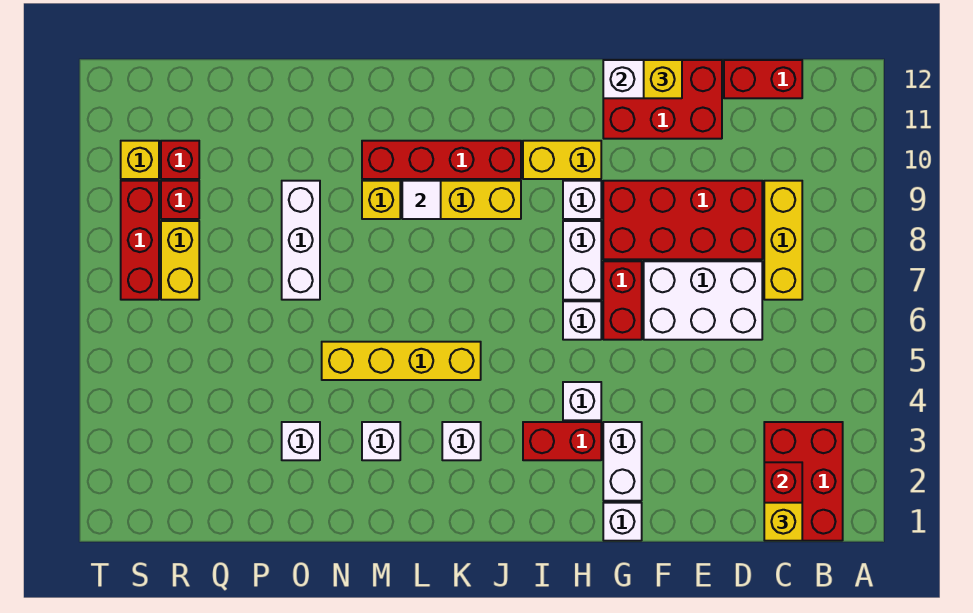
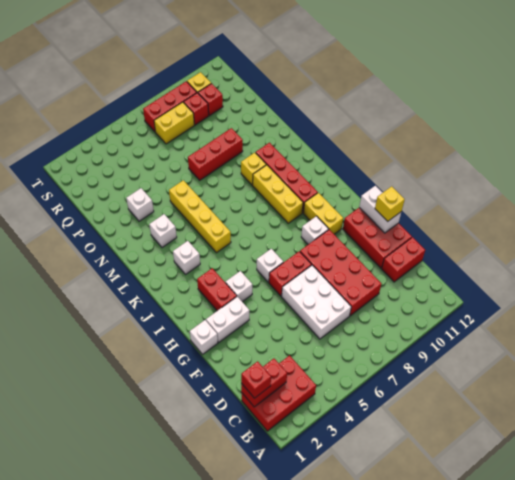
yellow 1x1 brick [764,503,802,541] -> red 1x1 brick [241,361,271,398]
yellow 1x3 brick [764,181,802,300] -> none
red 1x2 brick [724,60,802,98] -> red 1x2 brick turned to [382,237,425,282]
white 1x2 brick [563,221,601,300] -> none
white 1x1 tile [402,181,441,219] -> none
white 1x3 brick [282,181,320,300] -> red 1x3 brick [188,128,243,180]

